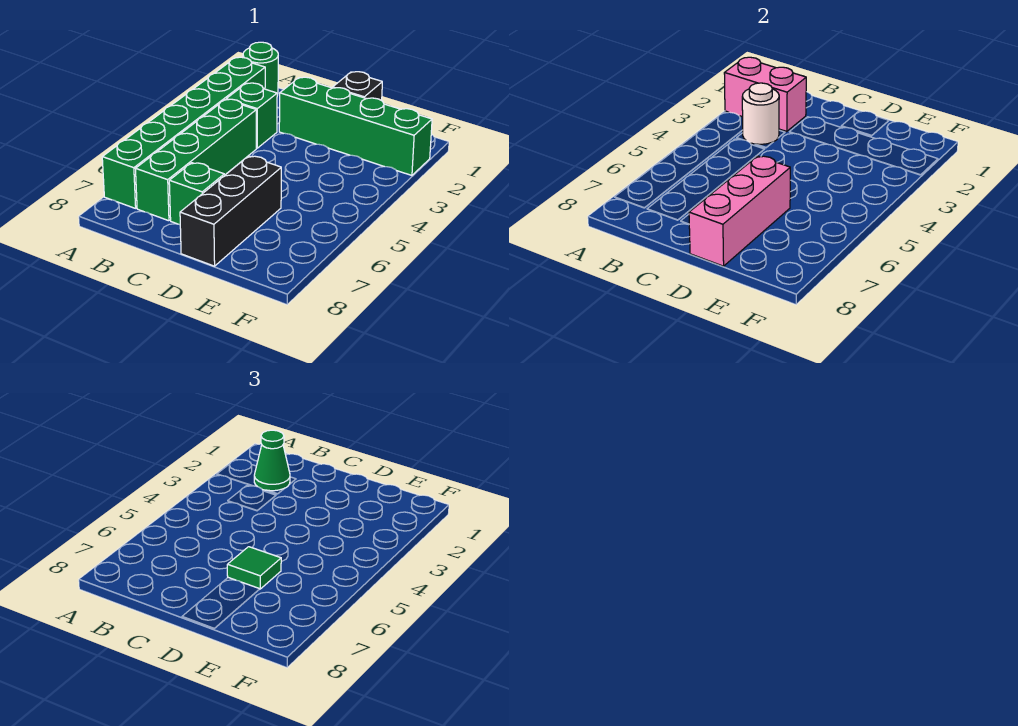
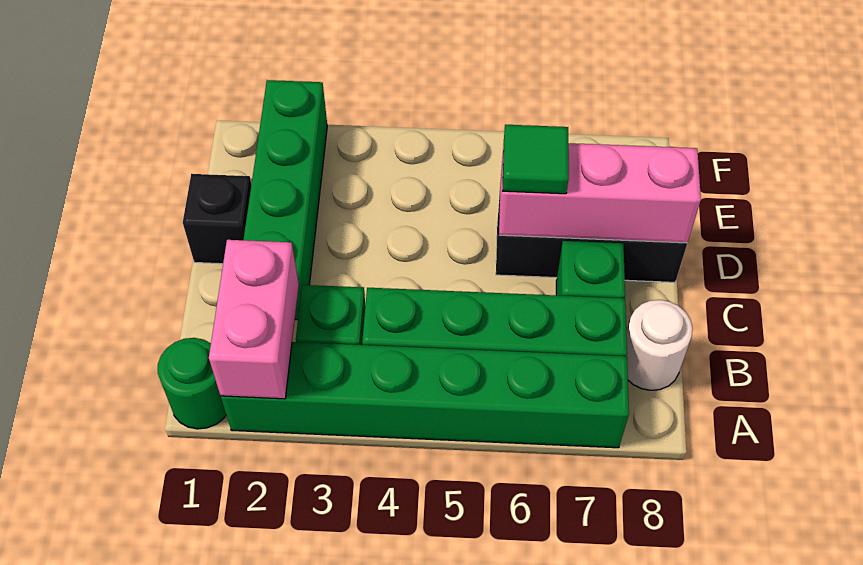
green 1x1 cone [254,430,290,491] -> none
white 1x1 round brick [742,83,779,144] -> white 1x1 round brick moved to [626,300,693,390]

